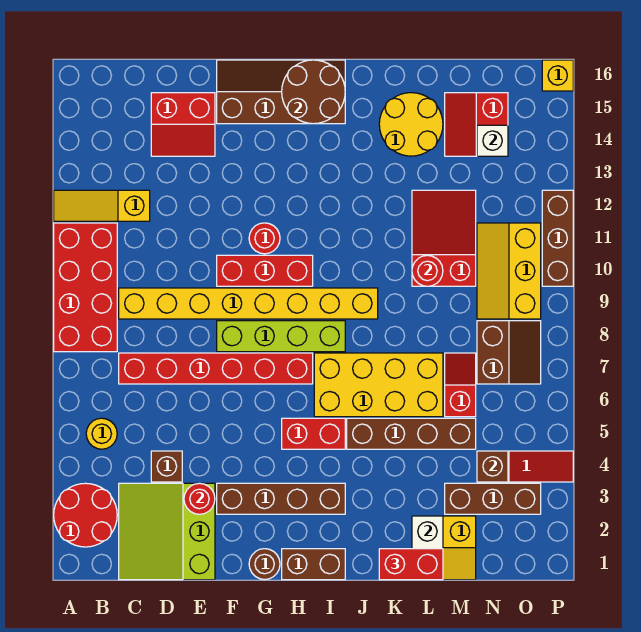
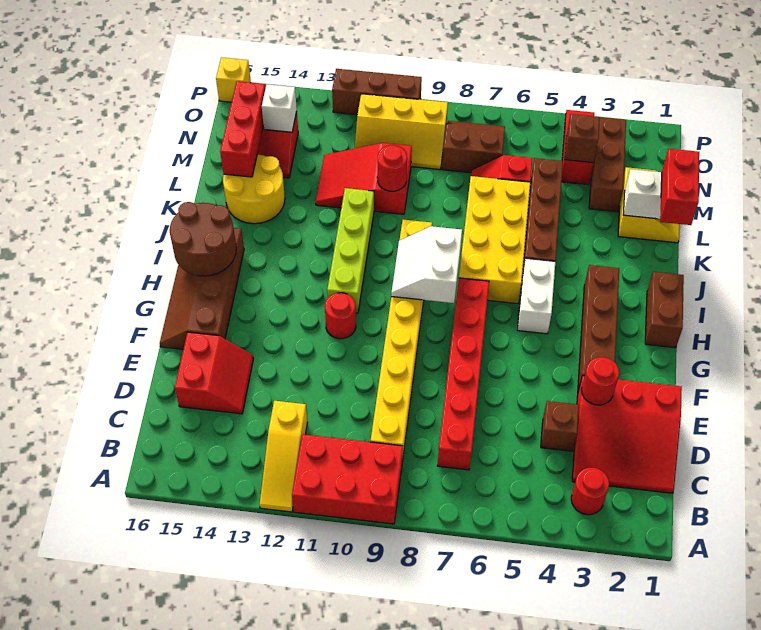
red 2x2 round brick [54,483,117,547] -> red 1x1 round brick [571,468,609,515]
red 2x4 brick [54,223,117,352] -> red 2x3 brick [292,434,403,524]
yellow 1x1 round brick [86,418,117,449] -> none
lime 3x3 slope [119,483,215,580] -> red 3x3 slope [572,376,682,493]
lime 1x4 brick [217,321,345,352] -> lime 1x4 brick moved to [327,188,374,313]
red 1x3 brick [217,255,313,286] -> red 1x3 brick moved to [220,81,265,177]
brown 1x1 round brick [249,549,280,580] -> none
red 1x2 brick [282,418,345,449] -> white 1x2 brick [518,258,555,334]
none -> white 2x2 slope [391,226,462,303]

